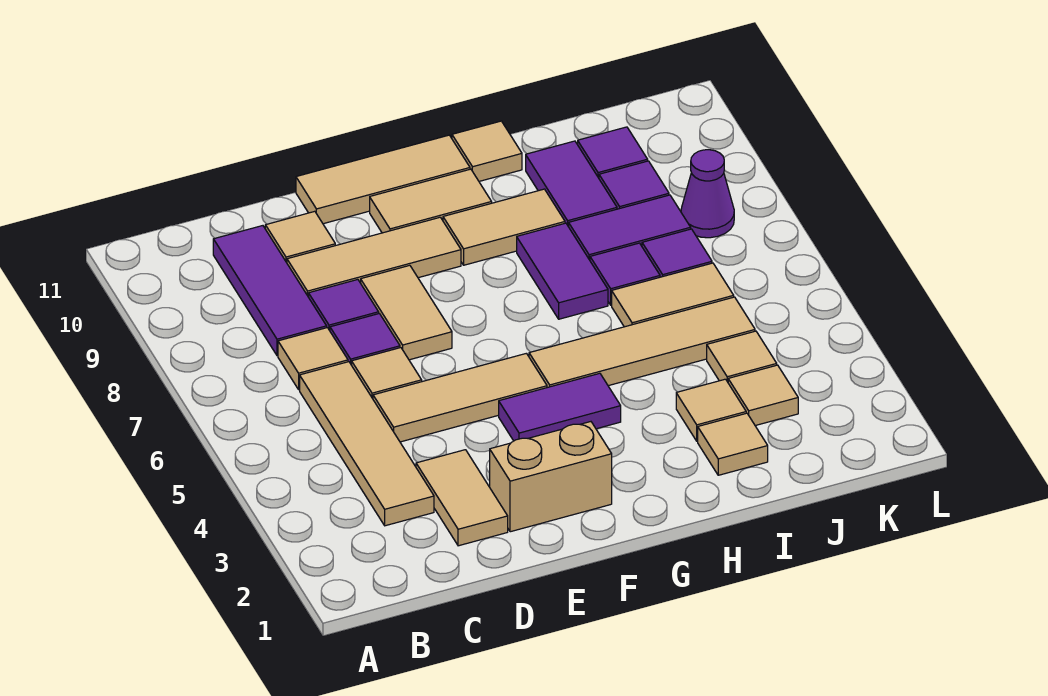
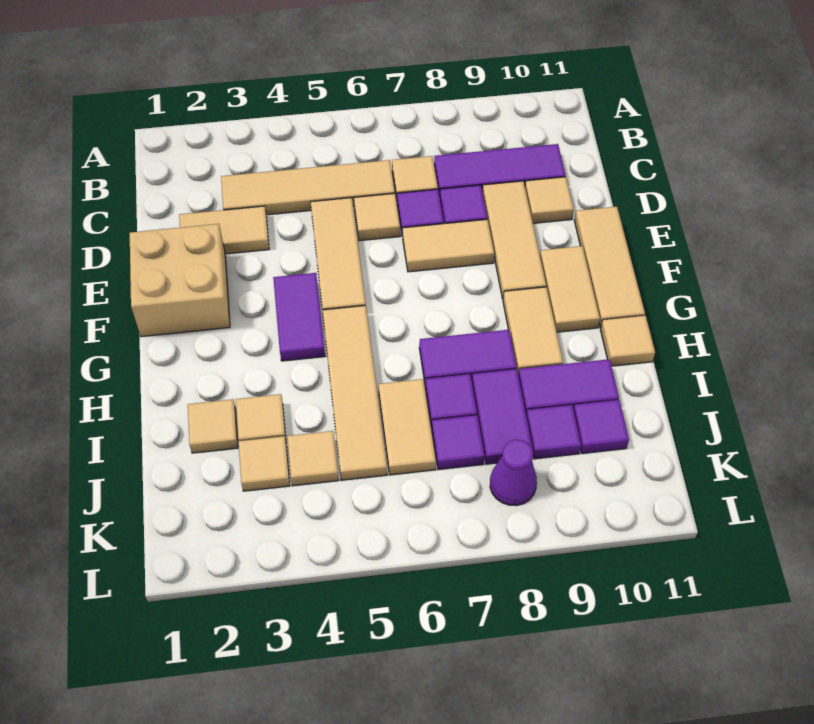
tan 1x2 brick [490,422,612,532] -> tan 2x2 brick [130,224,230,337]

